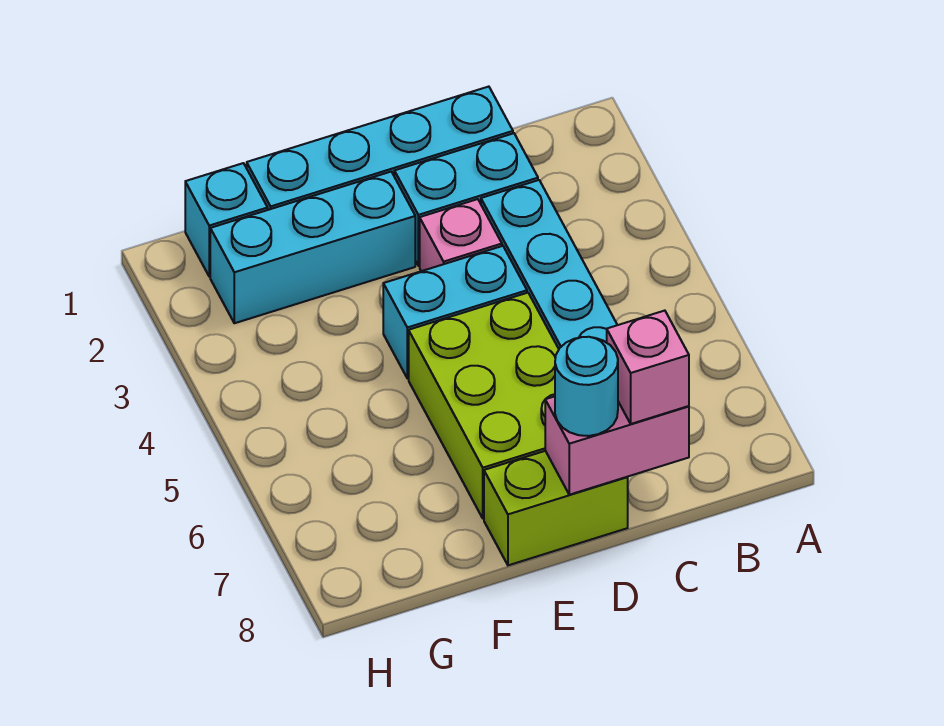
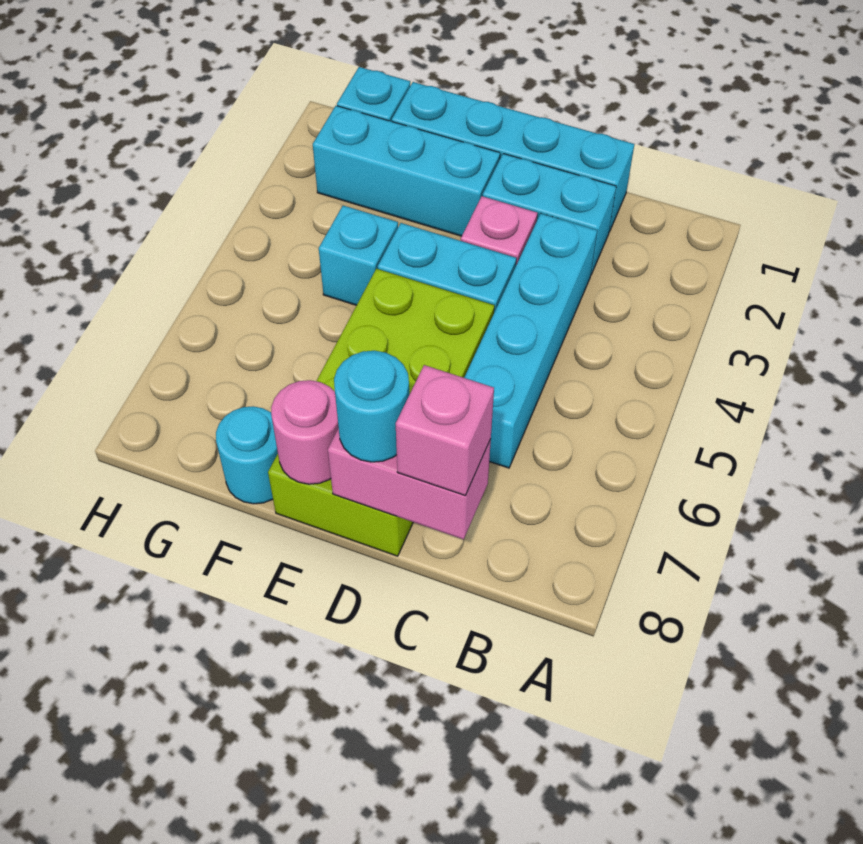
none -> pink 1x1 round brick [271,380,339,484]
none -> cyan 1x1 brick [319,206,398,305]
none -> cyan 1x1 round brick [216,406,278,504]

